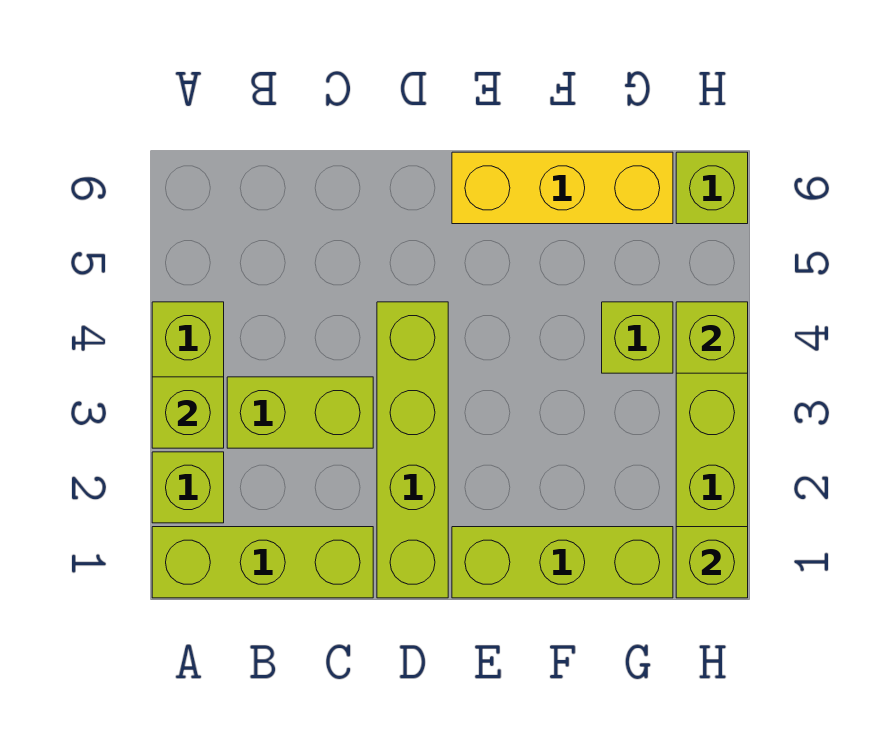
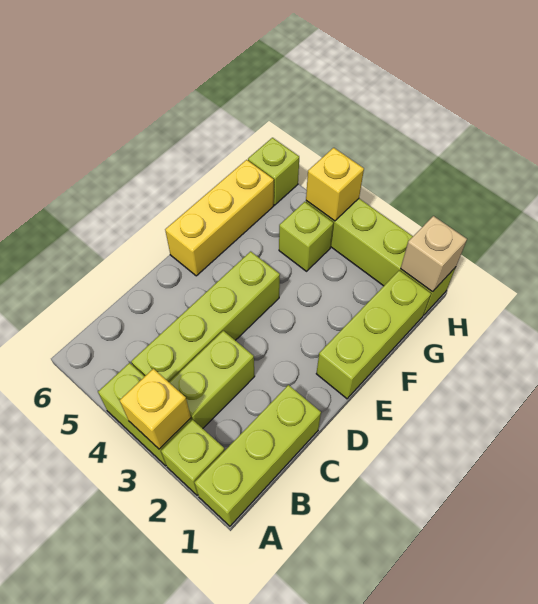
lime 1x1 brick [152,377,224,448] -> yellow 1x1 brick [120,369,191,449]
lime 1x4 brick [377,302,448,598] -> lime 1x4 brick turned to [131,251,280,382]
lime 1x1 brick [676,527,748,598] -> tan 1x1 brick [401,216,467,292]
lime 1x1 brick [676,302,748,373] -> yellow 1x1 brick [306,148,364,221]

